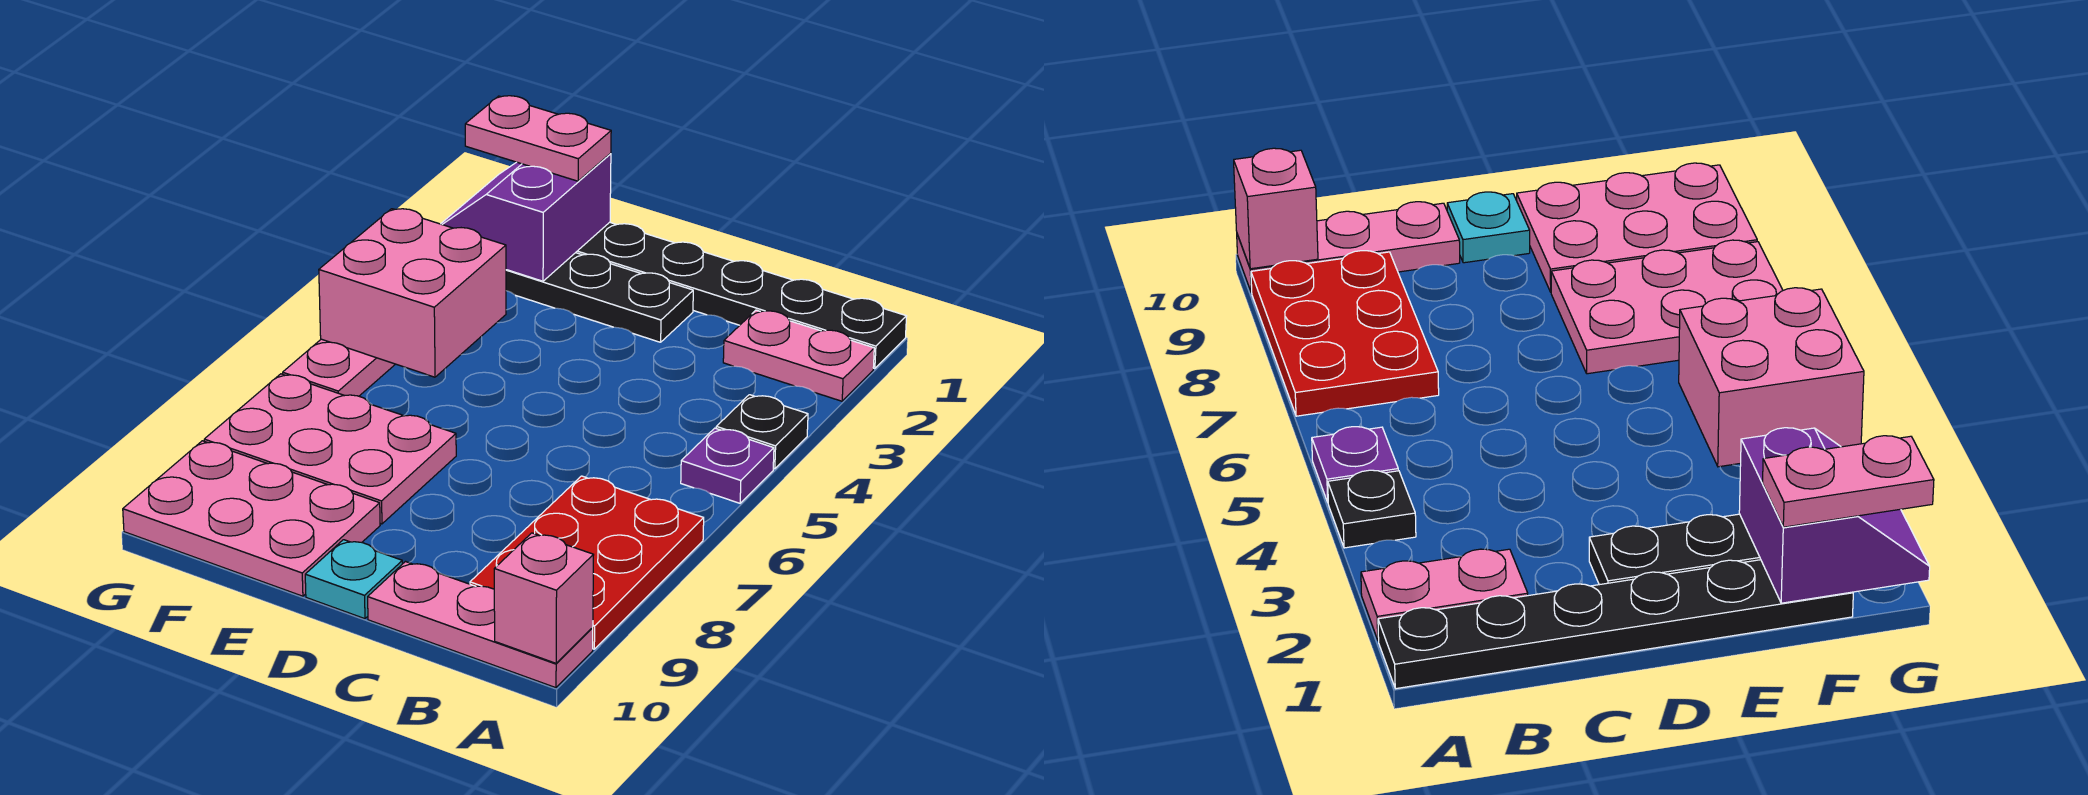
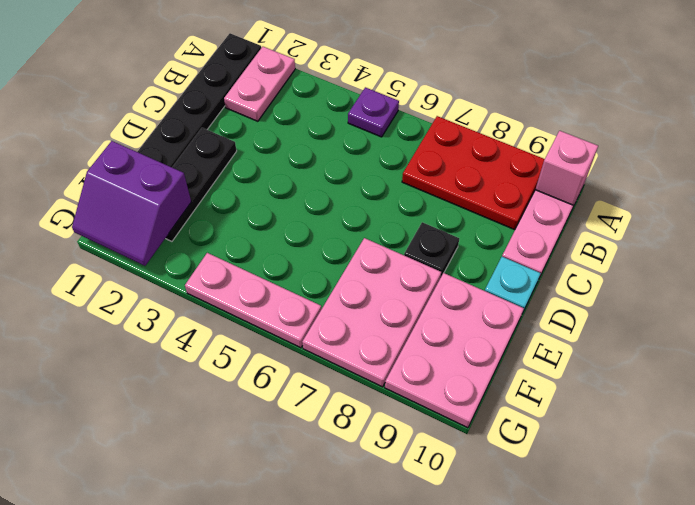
black 1x1 plate [716,395,808,469] -> black 1x1 plate moved to [404,222,459,278]
pink 1x2 plate [465,96,611,181] -> none
pink 2x2 brick [319,209,506,377] -> none

